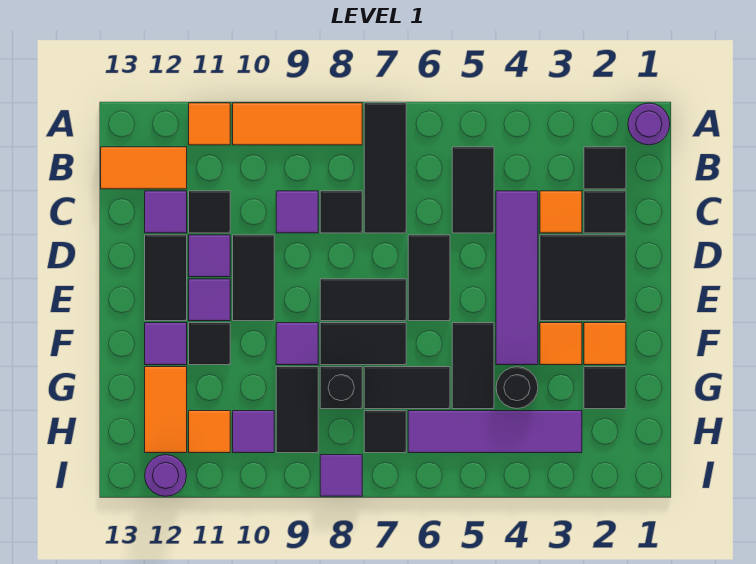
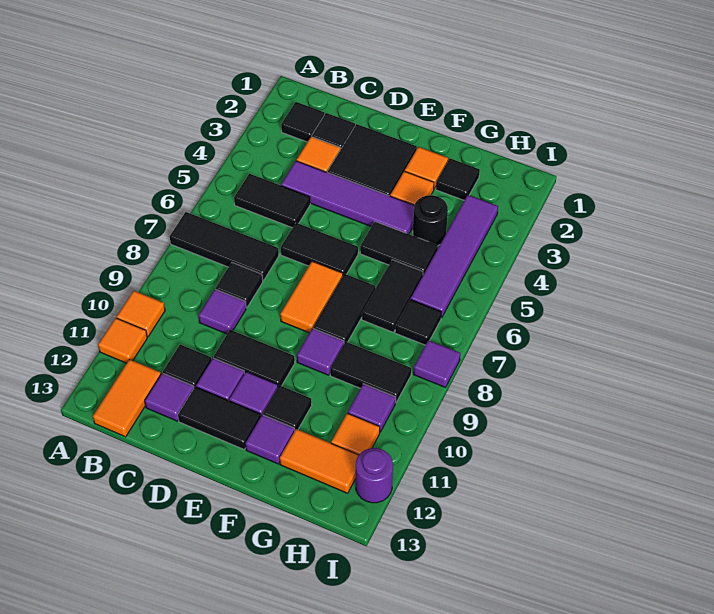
purple 1x1 round brick [628,103,670,145] -> none
orange 1x3 tile [233,103,362,145] -> orange 1x1 tile [117,291,165,337]
black 1x2 tile [320,279,406,321] -> orange 1x2 tile [280,261,343,333]
black 1x1 brick [320,367,362,409] -> none

